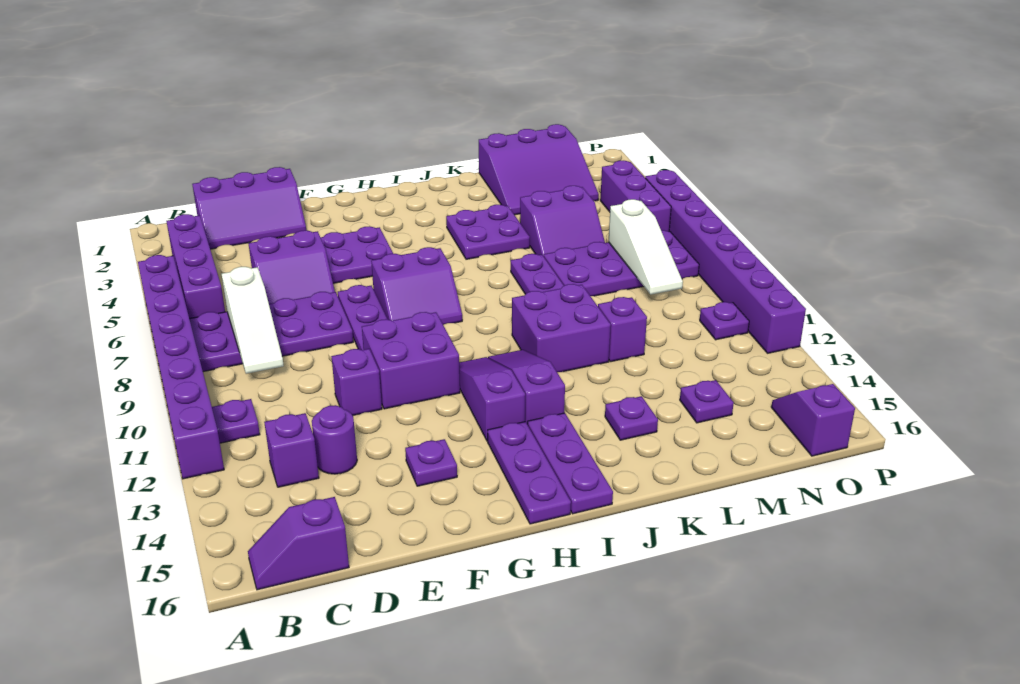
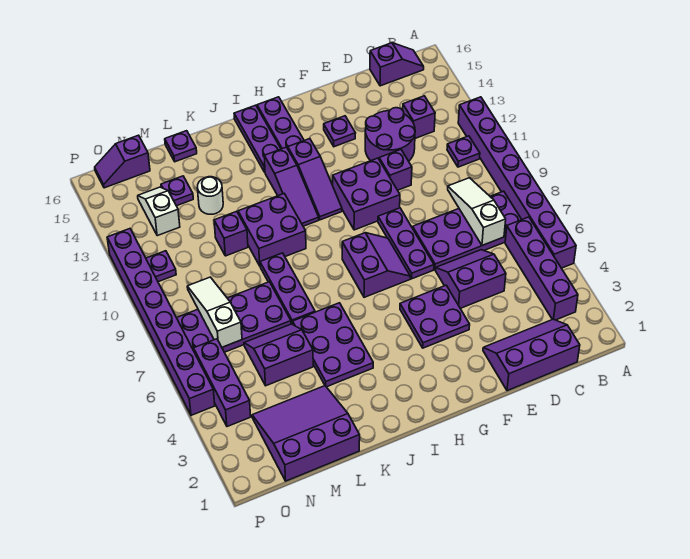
purple 1x1 round brick [312,405,357,474] -> purple 2x2 round brick [365,108,415,161]
purple 2x2 slope [371,247,462,325] -> purple 2x2 slope turned to [342,233,410,297]
purple 2x2 plate [446,205,530,259] -> purple 2x3 plate [293,303,373,387]
purple 1x1 plate [605,396,658,440] -> purple 1x1 plate moved to [165,131,197,162]
none -> white 1x1 round brick [197,177,223,214]
none -> white 1x2 slope [138,187,180,236]
purple 1x2 slope [771,384,855,456] -> purple 1x2 slope turned to [95,135,150,188]

